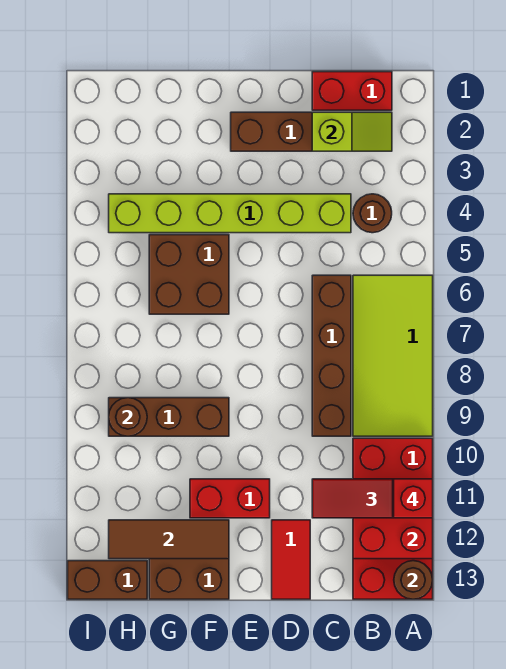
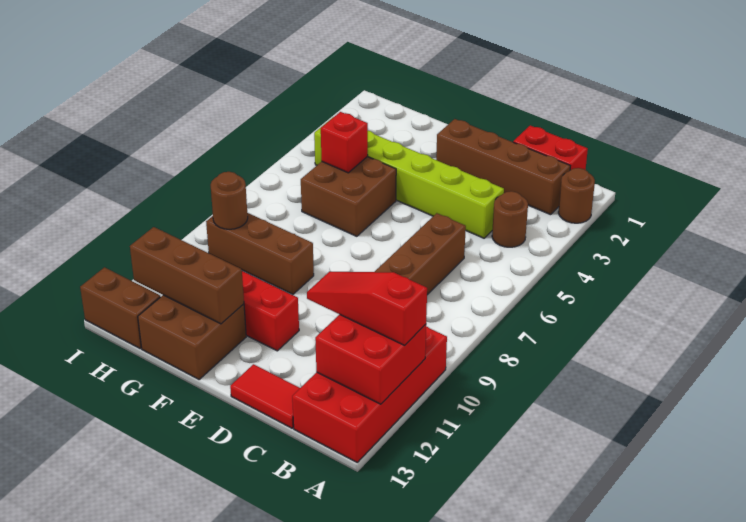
lime 2x4 tile [353,275,433,436] -> none
red 1x1 brick [394,479,433,518] -> red 1x1 brick moved to [321,112,368,173]
brown 1x1 round brick [394,561,433,599] -> brown 1x1 round brick moved to [558,168,595,223]
lime 1x2 slope [312,112,392,151] -> none
red 1x2 tile [272,520,310,599] -> red 1x2 tile turned to [230,364,300,428]
brown 1x3 tile [109,520,229,559] -> brown 1x3 brick [130,227,244,324]

